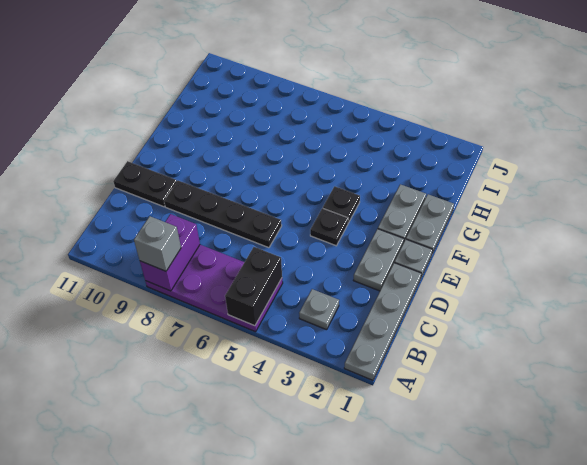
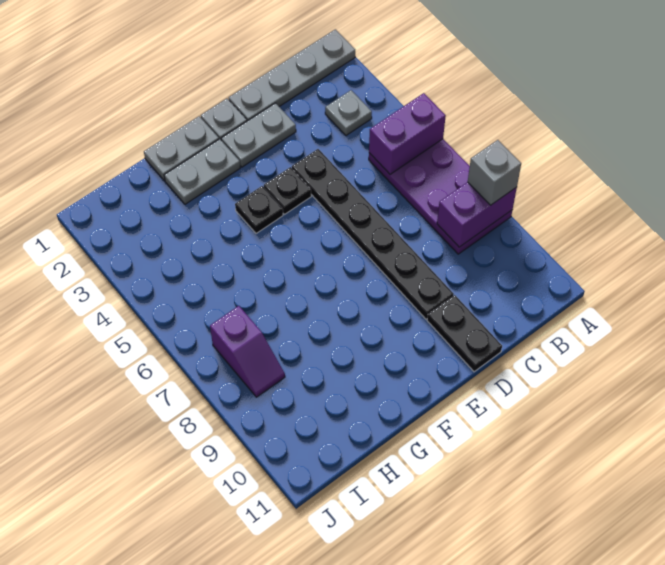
black 1x2 brick [225,247,282,326] -> purple 1x2 brick [369,93,446,174]
black 1x4 plate [164,181,282,248] -> black 1x6 plate [292,149,454,319]
none -> purple 1x2 slope [210,306,285,397]

